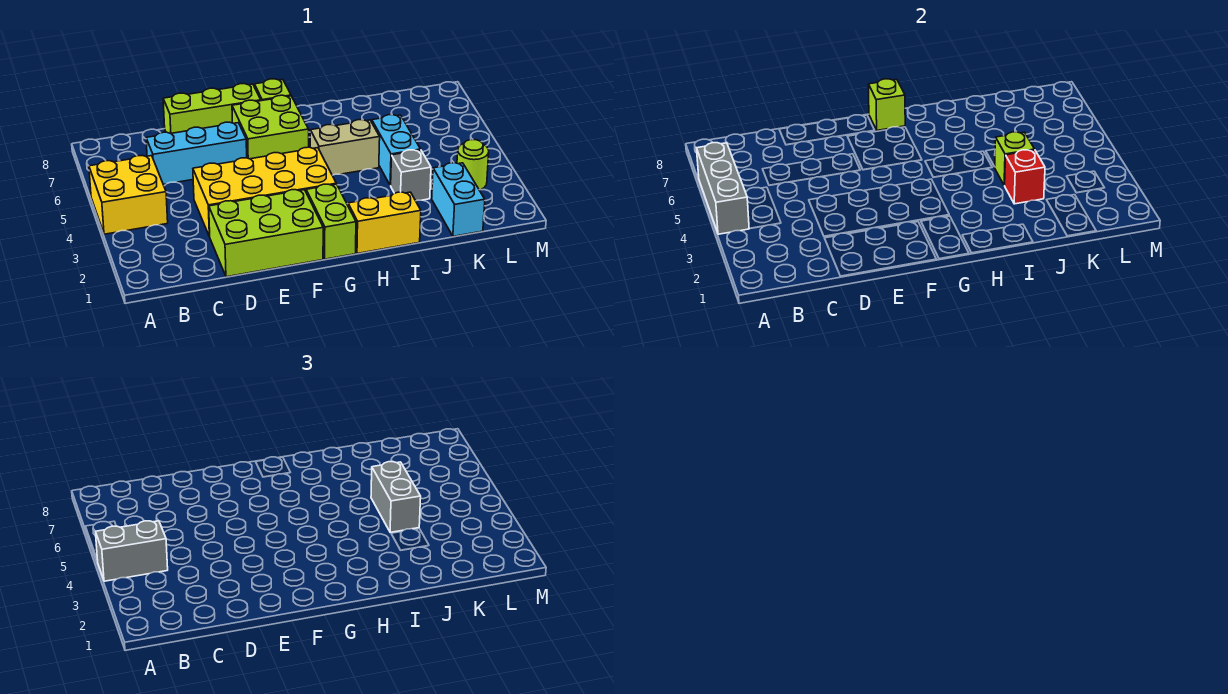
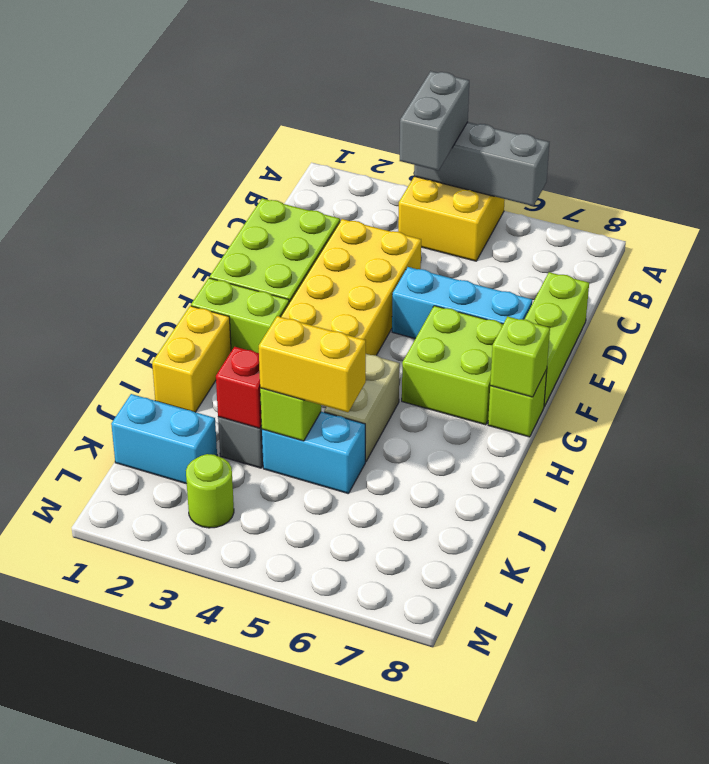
cyan 1x3 brick [146,122,247,184] -> cyan 1x3 brick turned to [392,267,532,339]
grey 1x2 brick [371,462,421,532] -> yellow 1x2 brick [259,316,366,412]

